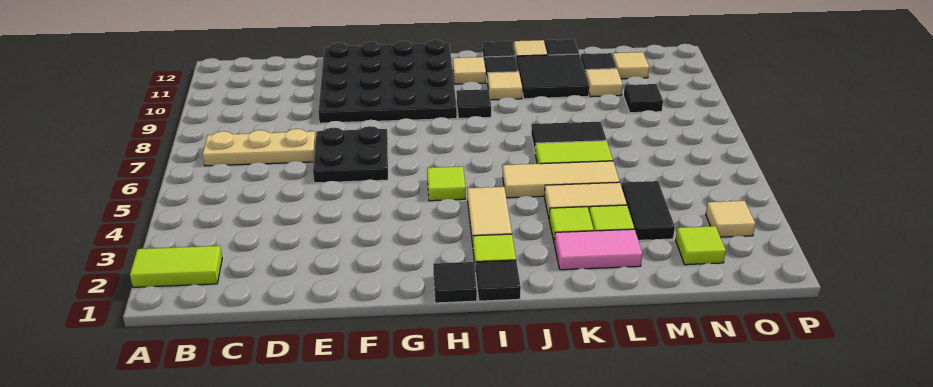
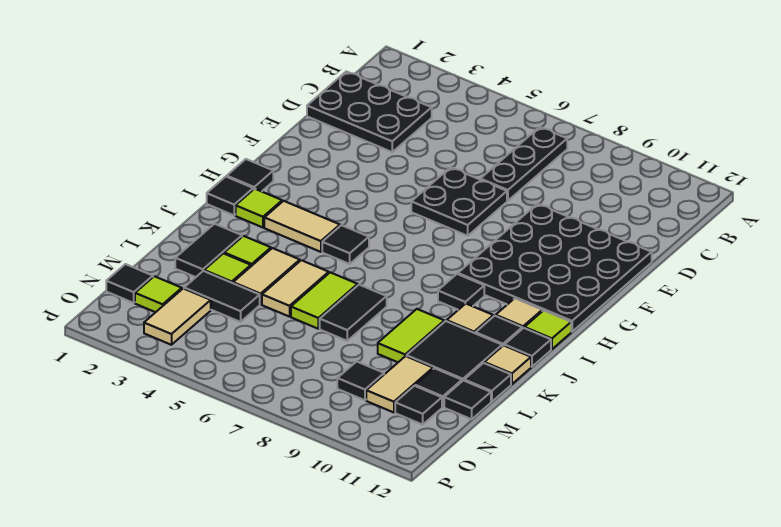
lime 1x2 tile [130,246,222,287] -> lime 1x2 tile moved to [378,309,444,362]
tan 1x3 plate [203,129,316,166] -> black 1x3 plate [480,127,567,201]
none -> black 2x3 plate [307,71,432,152]
lime 1x1 tile [427,166,466,201] -> lime 1x1 tile moved to [525,310,571,349]
none -> black 1x1 tile [322,225,369,264]
tan 1x3 tile [503,161,620,198] -> tan 1x2 tile [262,260,329,317]
pink 1x2 tile [554,229,642,270] -> black 1x2 tile [175,224,242,277]
tan 1x1 tile [586,69,623,97] -> tan 1x2 tile [366,356,433,412]
none -> black 1x1 tile [444,381,491,419]
none -> black 1x1 tile [106,264,153,303]
tan 1x1 tile [613,52,649,79] -> black 1x1 tile [395,386,442,425]
tan 1x1 tile [706,201,755,237] -> tan 1x2 tile [144,288,211,345]

